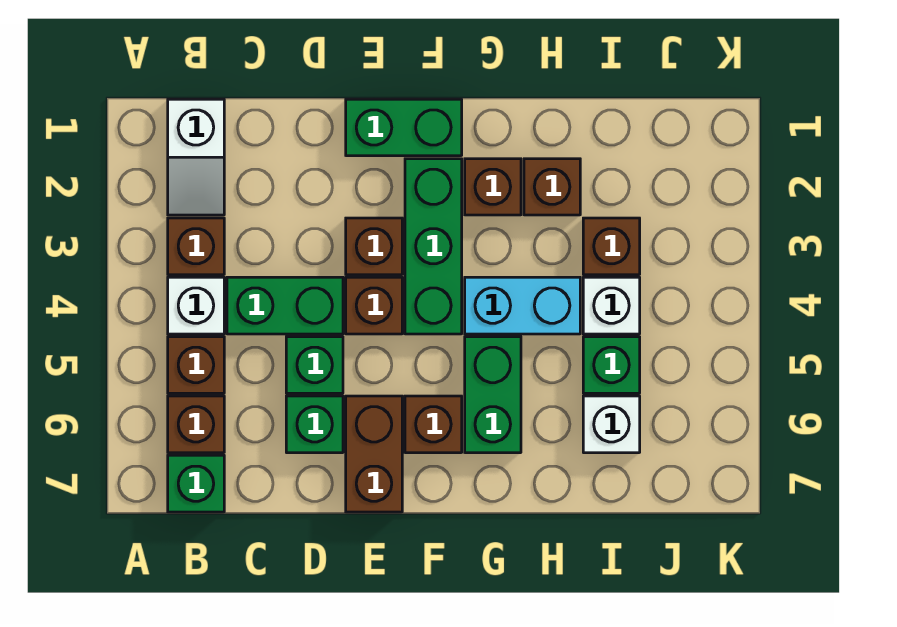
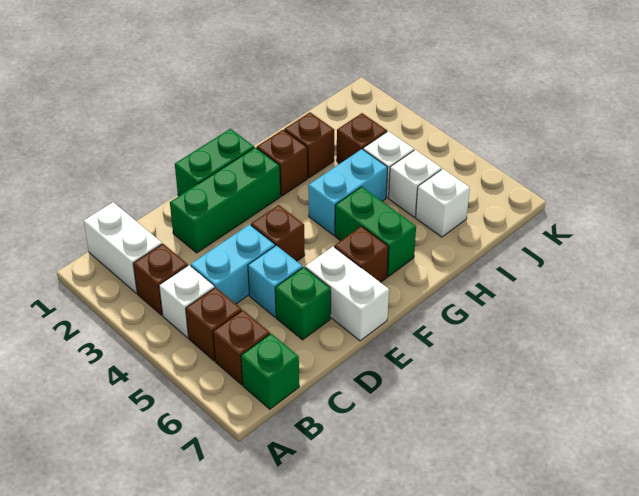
white 1x2 slope [168,99,224,215] -> white 1x2 brick [84,202,162,293]
green 1x2 brick [227,277,343,334] -> cyan 1x2 brick [190,225,275,304]
green 1x1 brick [286,337,343,393] -> cyan 1x1 brick [248,246,303,317]
brown 1x1 brick [346,218,402,275] -> none
brown 1x2 brick [346,396,402,512] -> white 1x2 brick [305,247,389,341]
green 1x3 brick [405,159,462,334] -> green 1x3 brick turned to [170,147,281,253]
green 1x1 brick [583,337,640,393] -> white 1x1 brick [389,150,441,217]

